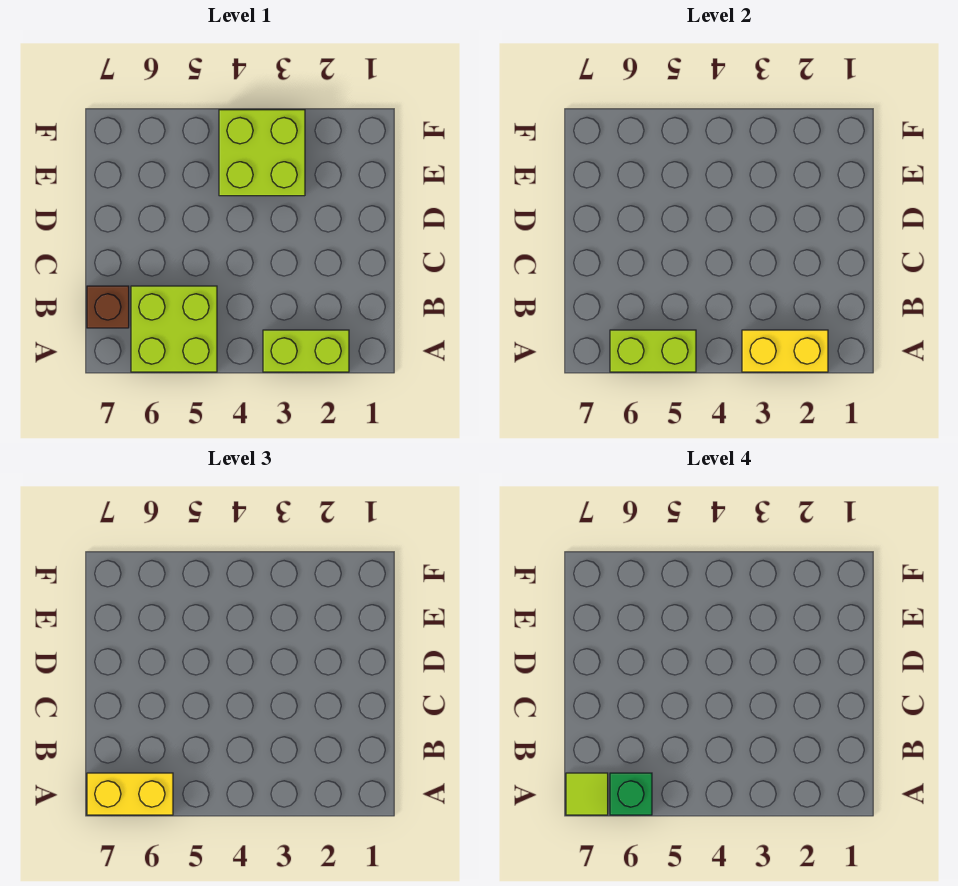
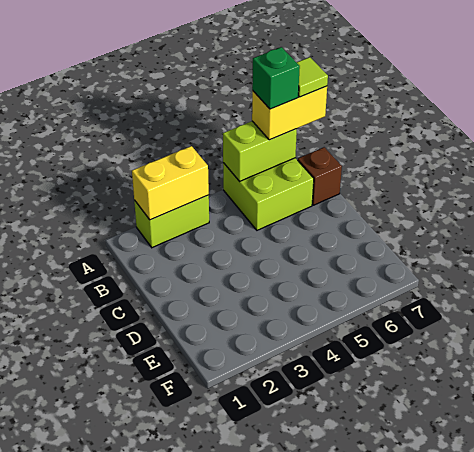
lime 2x2 brick [219,110,305,196] -> none

